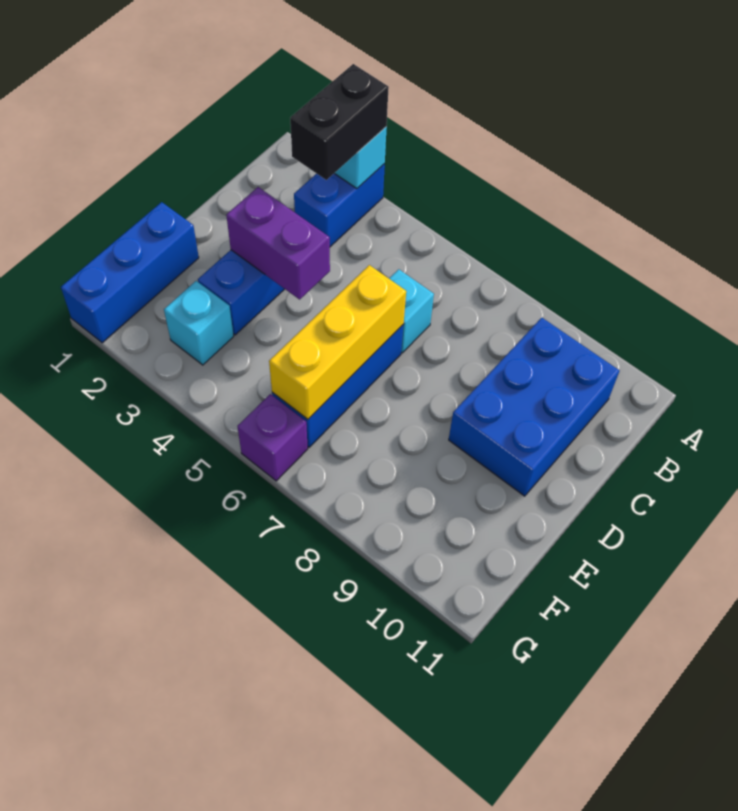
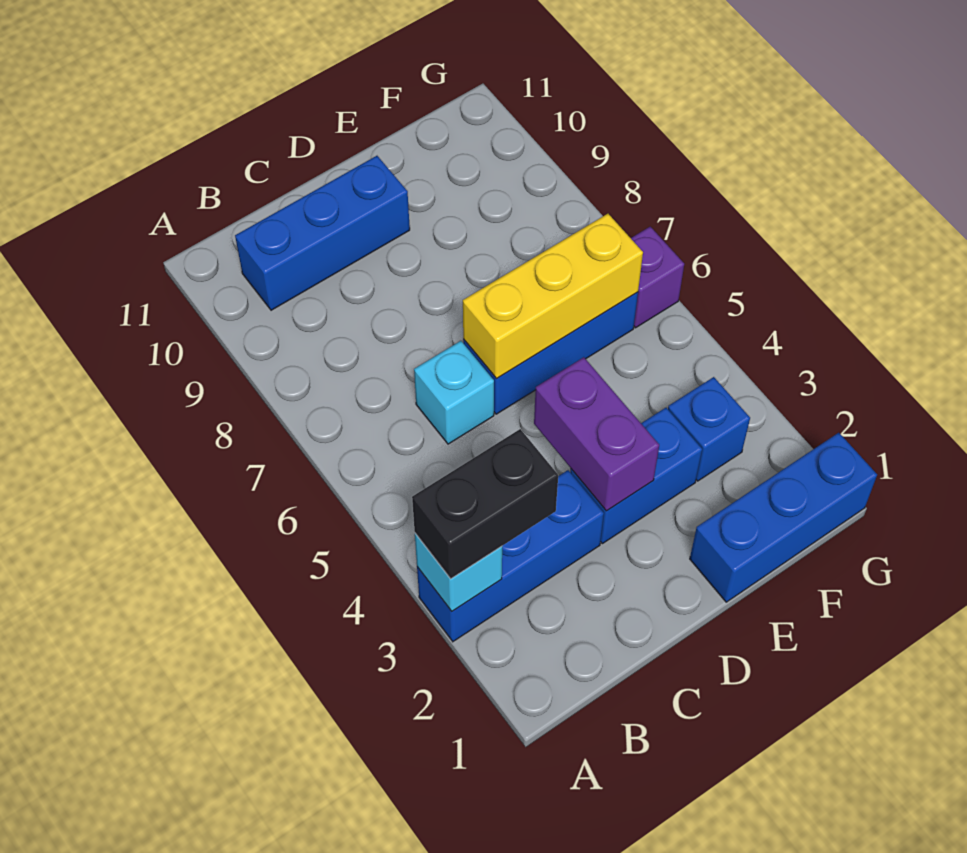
blue 1x2 brick [294,164,385,247] -> blue 1x3 brick [417,470,604,641]
blue 2x3 brick [449,318,619,496] -> blue 1x3 brick [235,156,410,310]
cyan 1x1 brick [164,281,234,365] -> blue 1x1 brick [668,377,750,481]

